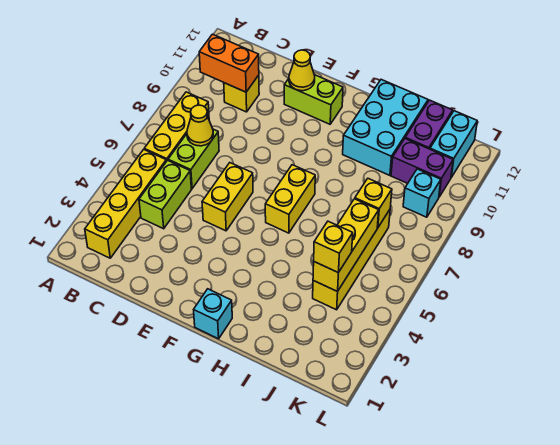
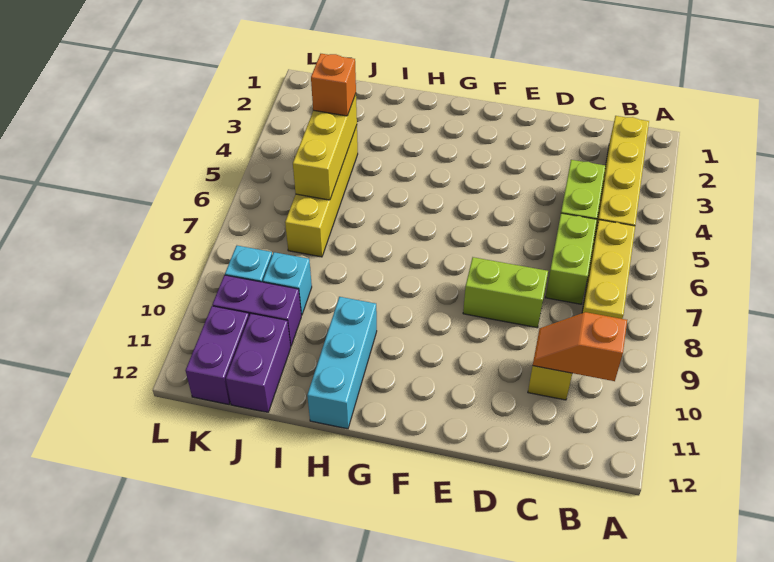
orange 1x2 brick [199,34,259,92] -> orange 1x2 slope [533,312,627,381]
yellow 1x1 cone [187,105,213,146] -> none
yellow 1x2 brick [202,163,253,231] -> none
lime 1x2 brick [284,75,343,124] -> lime 1x2 brick moved to [463,257,548,328]
yellow 1x1 cone [289,50,315,91] -> none
cyan 1x1 brick [194,289,232,339] -> cyan 1x1 brick moved to [263,252,312,315]
yellow 1x2 brick [265,165,315,233] -> none
cyan 2x3 brick [343,80,428,175] -> cyan 1x3 brick [307,297,377,429]
yellow 1x1 brick [314,221,353,273] -> orange 1x1 brick [311,54,356,116]
yellow 1x1 brick [355,179,392,228] -> none
cyan 1x2 brick [430,111,477,177] -> purple 1x2 brick [186,306,249,404]

